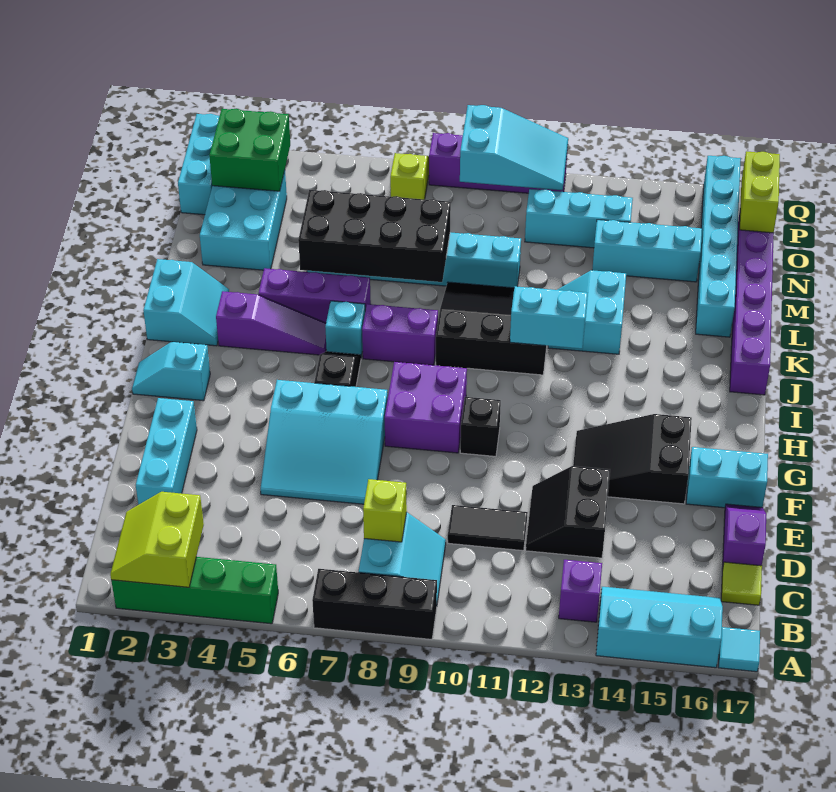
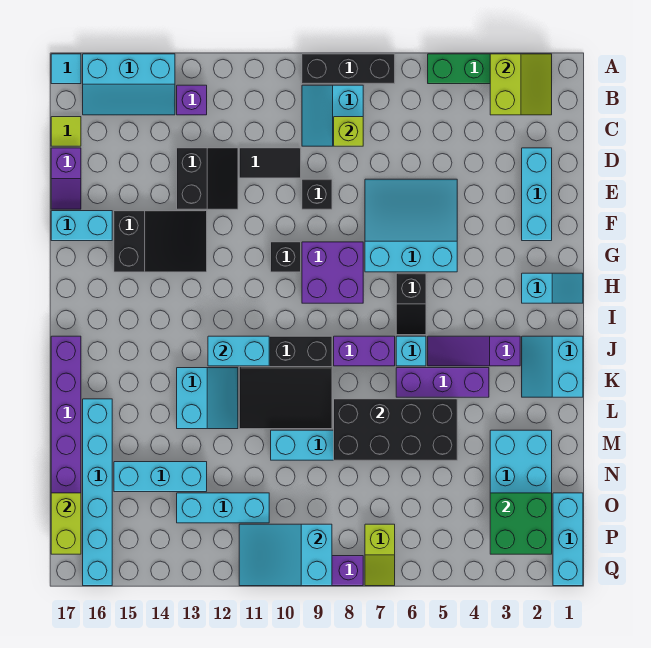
none -> black 1x1 brick [302,179,332,209]

